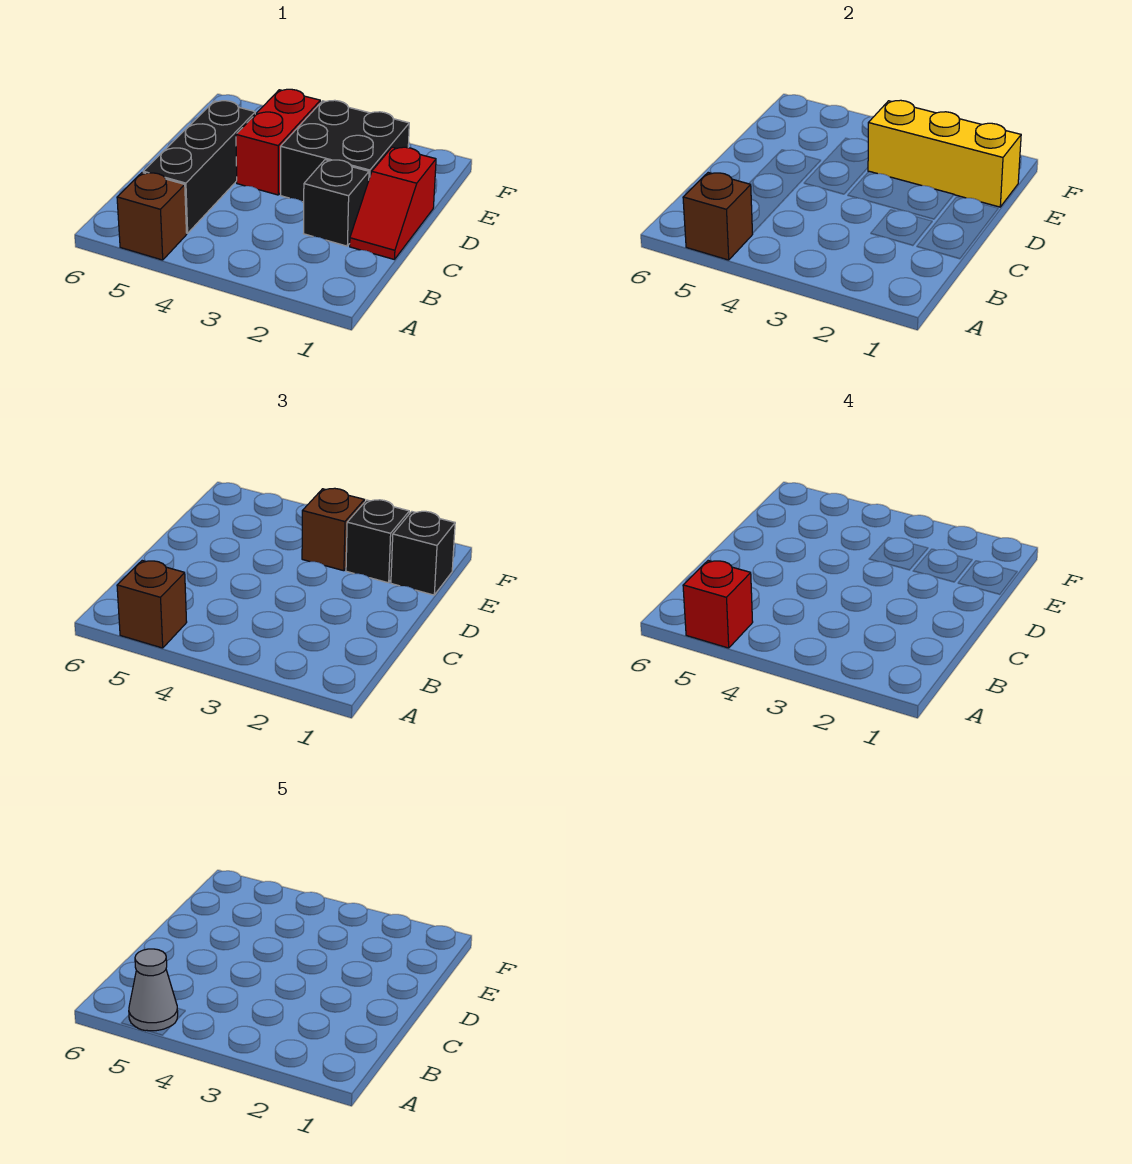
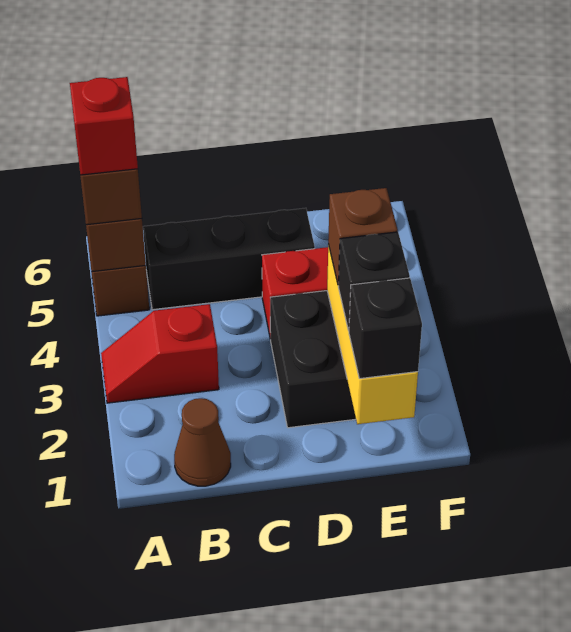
grey 1x1 cone [129,949,178,1031] -> none
none -> brown 1x1 cone [174,398,231,486]
red 1x2 slope [350,147,436,260] -> red 1x2 slope moved to [101,304,219,403]
black 1x1 brick [304,160,369,246] -> none

